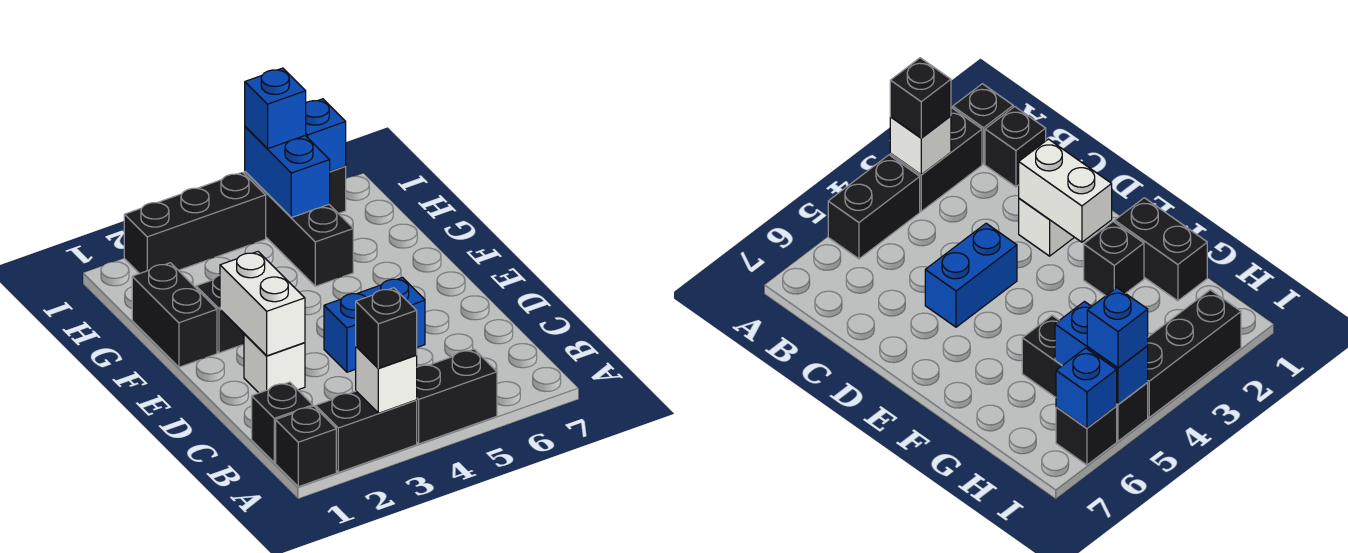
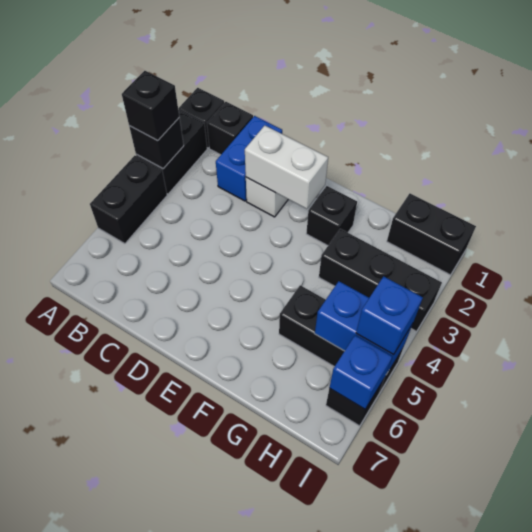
white 1x1 brick [356,346,417,413] -> black 1x1 brick [129,118,184,169]
blue 1x2 brick [324,277,425,372] -> blue 1x2 brick moved to [216,116,282,201]
black 1x2 brick [132,263,217,367] -> black 1x2 brick moved to [387,194,476,275]
black 1x3 brick [124,172,266,274] -> black 1x3 brick turned to [319,229,442,331]

